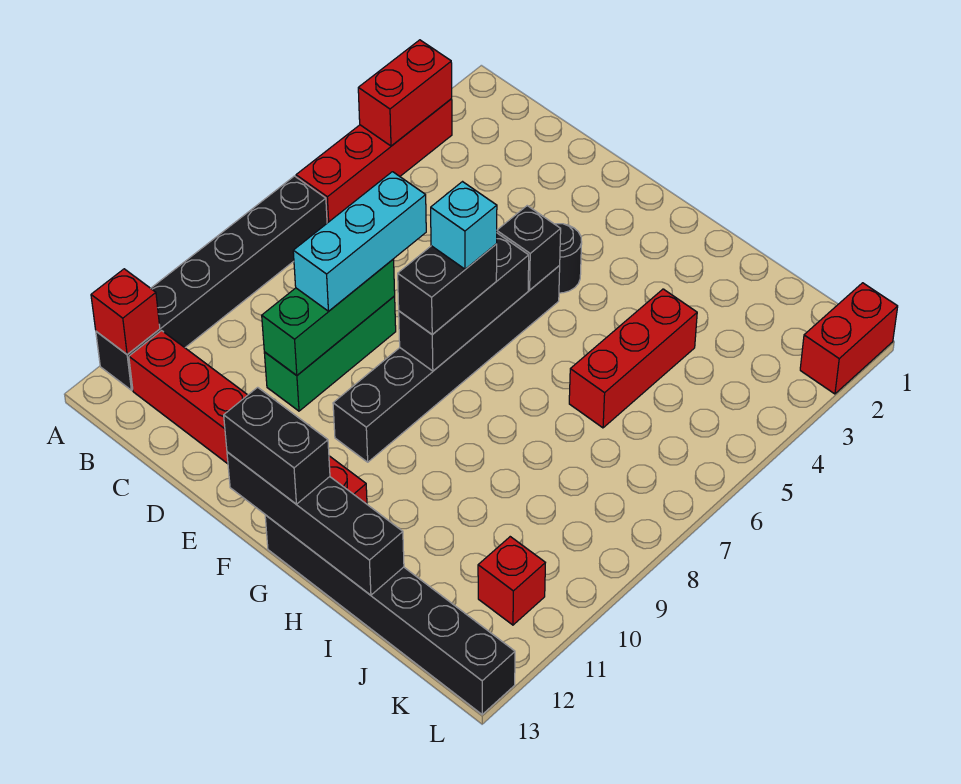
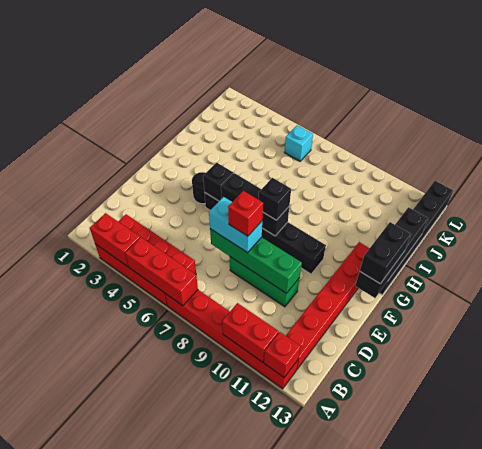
red 1x4 brick [296,99,452,223] -> red 2x4 brick [95,214,196,306]
black 1x6 brick [96,176,327,390] -> red 1x6 brick [165,290,298,389]
cyan 1x3 brick [293,172,426,311] -> cyan 1x2 brick [209,197,262,253]
green 1x3 brick [262,259,395,375] -> green 1x4 brick [210,229,302,293]
black 1x2 brick [398,244,497,334] -> black 1x1 brick [258,178,291,220]
cyan 1x1 brick [431,182,497,269] -> cyan 1x1 brick moved to [284,125,313,161]
red 1x3 brick [569,289,697,428] -> red 1x3 brick moved to [125,237,198,306]
red 1x1 brick [478,537,545,625] -> red 1x1 brick moved to [228,191,263,236]
red 1x2 brick [800,283,898,394] -> red 1x2 brick moved to [222,303,279,362]

